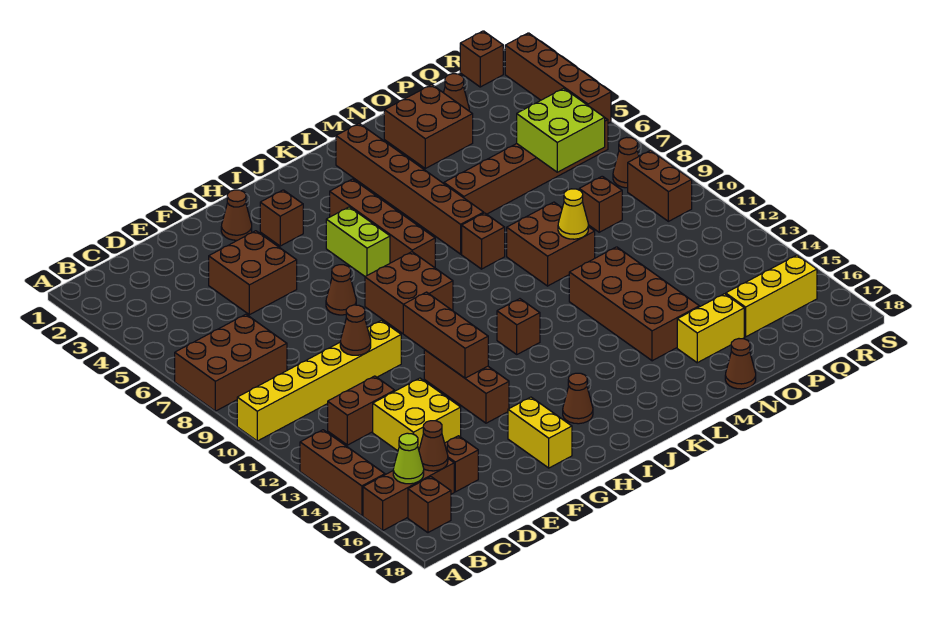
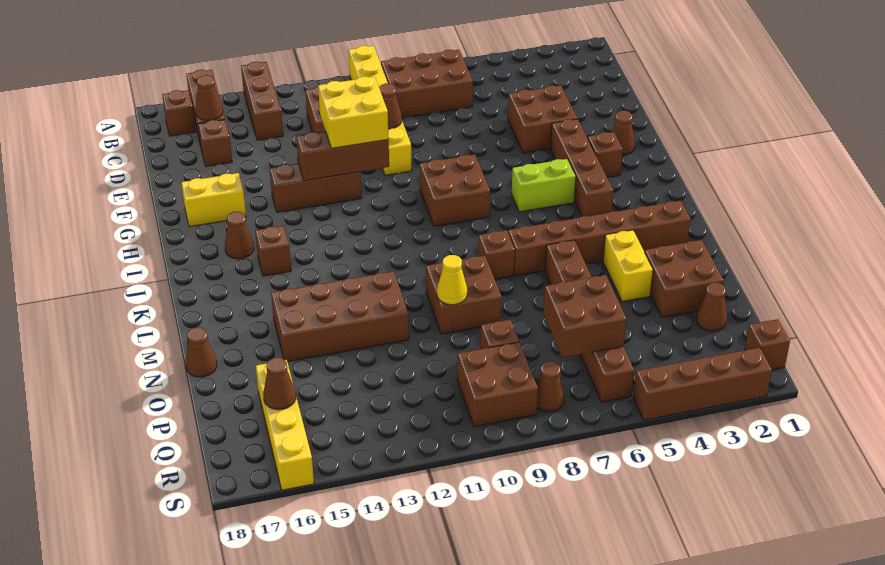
brown 2x3 brick [175,314,287,411] -> brown 2x3 brick turned to [381,50,473,118]
brown 1x3 brick [300,430,385,516] -> brown 1x3 brick turned to [241,62,283,140]
lime 1x1 cone [393,433,424,484] -> none
yellow 2x2 brick [373,378,461,451] -> yellow 2x2 brick moved to [318,77,389,148]
brown 1x1 cone [326,265,356,315] -> brown 1x1 cone moved to [263,358,296,410]
brown 1x4 brick [330,179,435,268] -> brown 1x4 brick turned to [550,119,613,216]
brown 1x1 brick [497,299,540,354] -> brown 1x1 brick moved to [255,226,291,276]
yellow 1x2 brick [677,294,744,363] -> yellow 1x2 brick moved to [603,230,653,301]
lime 2x2 brick [517,88,605,172] -> brown 2x2 brick [543,275,626,358]
yellow 1x3 brick [726,255,817,337] -> yellow 1x4 brick [256,360,314,490]
brown 1x2 brick [628,150,692,221] -> brown 2x2 brick [457,342,538,427]

